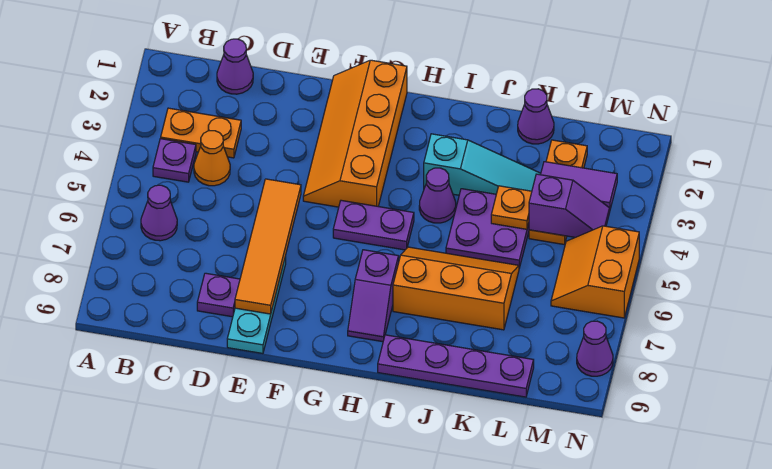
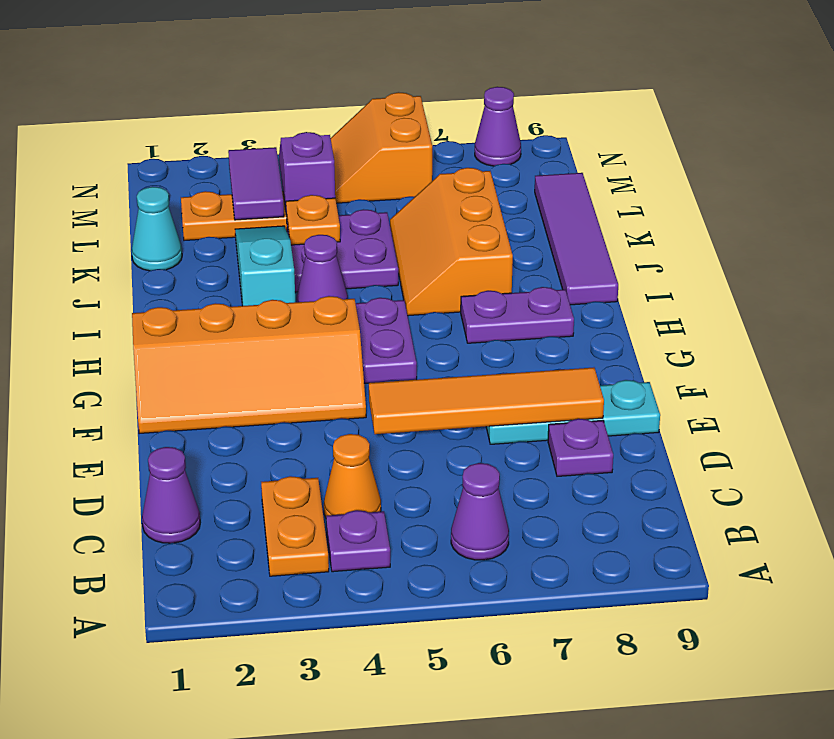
purple 1x2 slope [348,250,399,342] -> purple 1x2 plate [461,287,574,343]
purple 1x4 plate [378,335,534,397] -> purple 1x4 tile [535,173,618,305]
purple 1x1 cone [518,89,554,144] -> cyan 1x1 cone [132,187,182,271]
orange 2x2 slope [551,226,639,318] -> orange 2x2 slope turned to [331,92,432,203]

